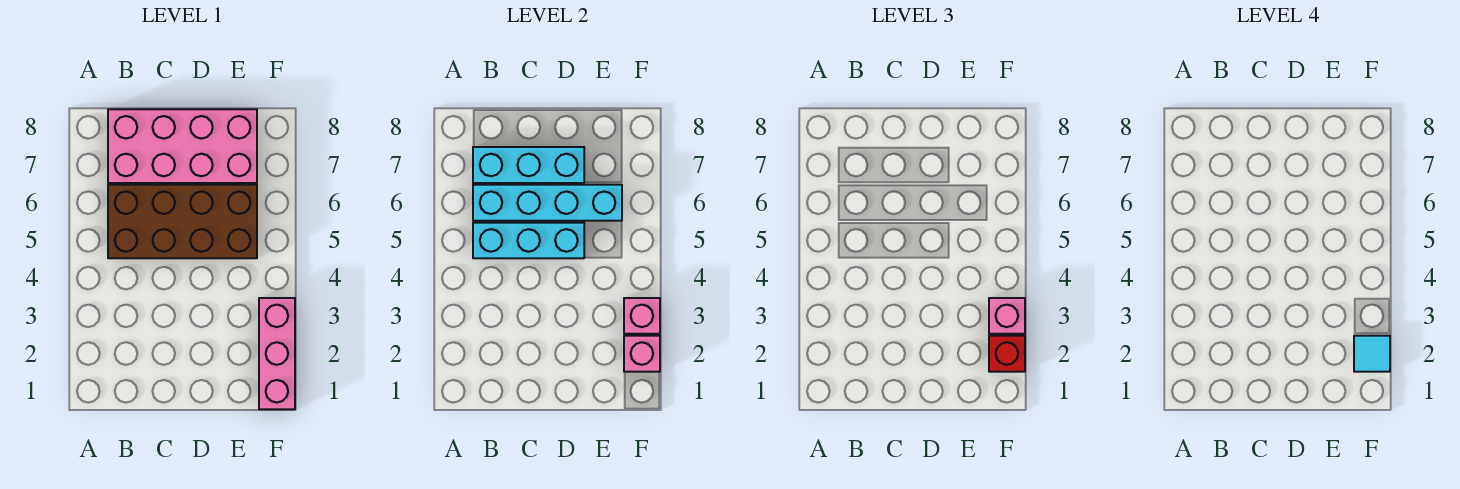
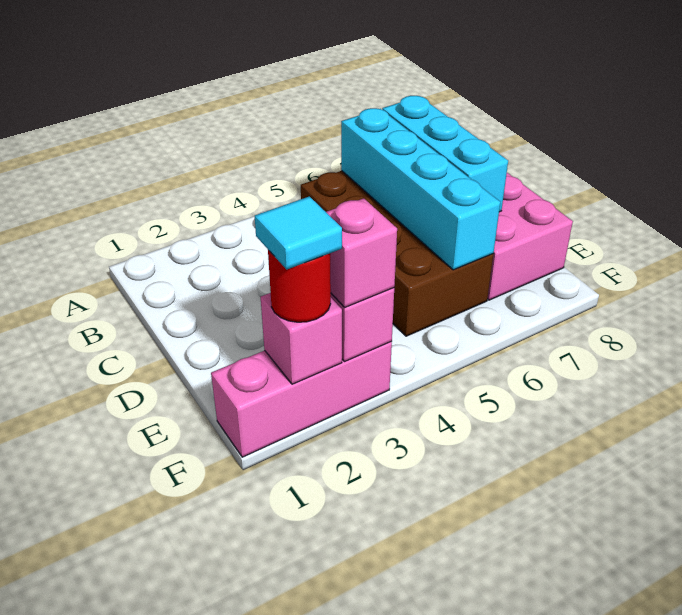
cyan 1x3 brick [473,223,584,258] -> none
red 1x1 brick [989,336,1025,372] -> red 1x1 round brick [268,250,331,322]

